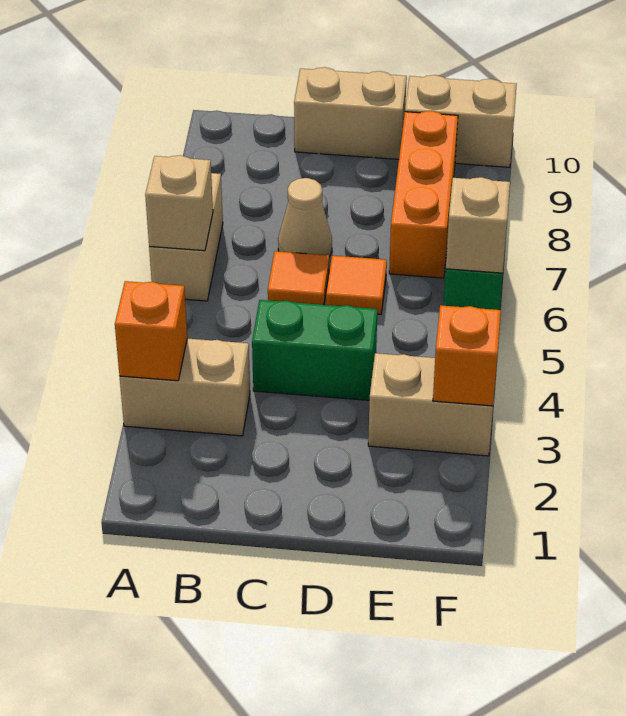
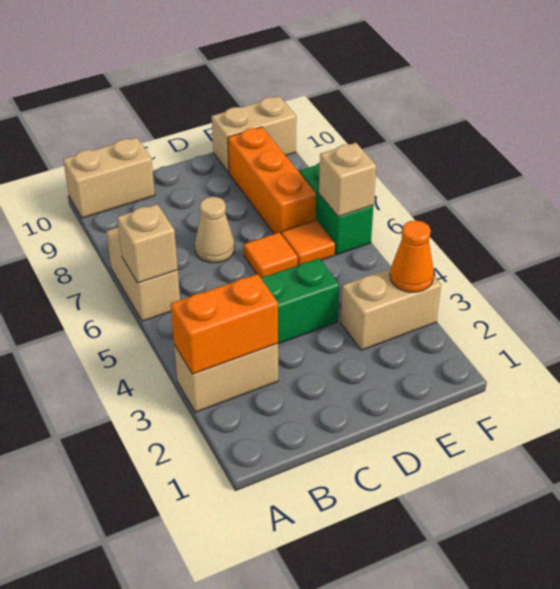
orange 1x1 brick [115,281,187,381] -> orange 1x2 brick [171,274,278,374]
orange 1x1 tile [268,251,329,305] -> orange 1x1 tile moved to [281,220,335,265]
tan 1x2 brick [294,67,407,159] -> tan 1x2 brick moved to [63,138,155,218]
orange 1x1 brick [433,305,501,406] -> orange 1x1 cone [390,220,434,292]

